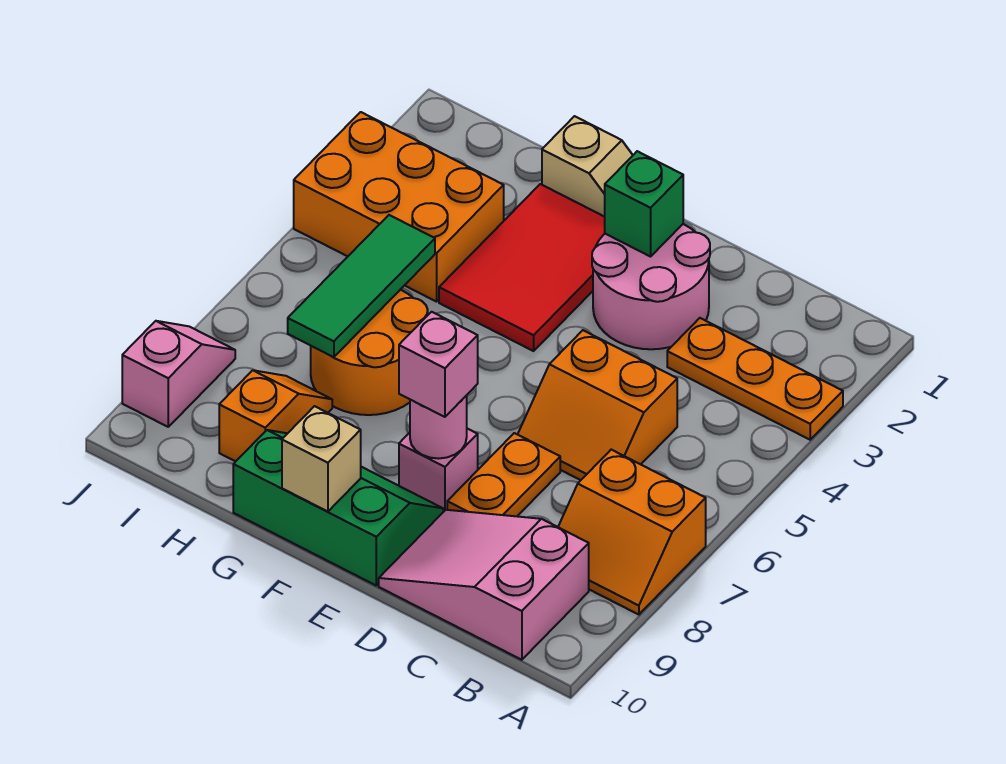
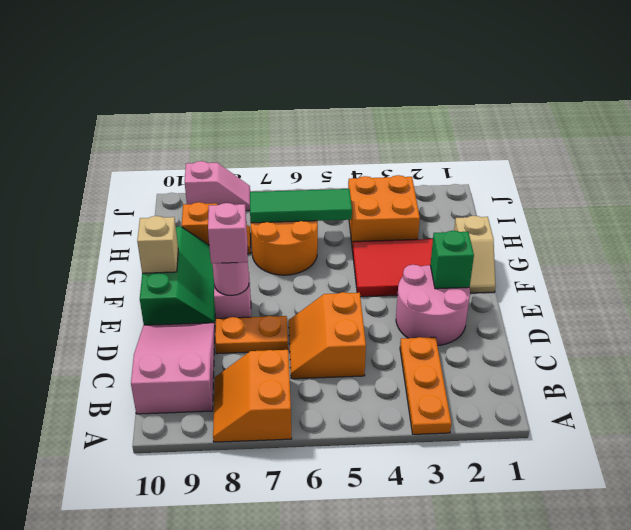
orange 2x3 brick [294,112,504,302] -> orange 2x2 brick [348,175,420,250]

